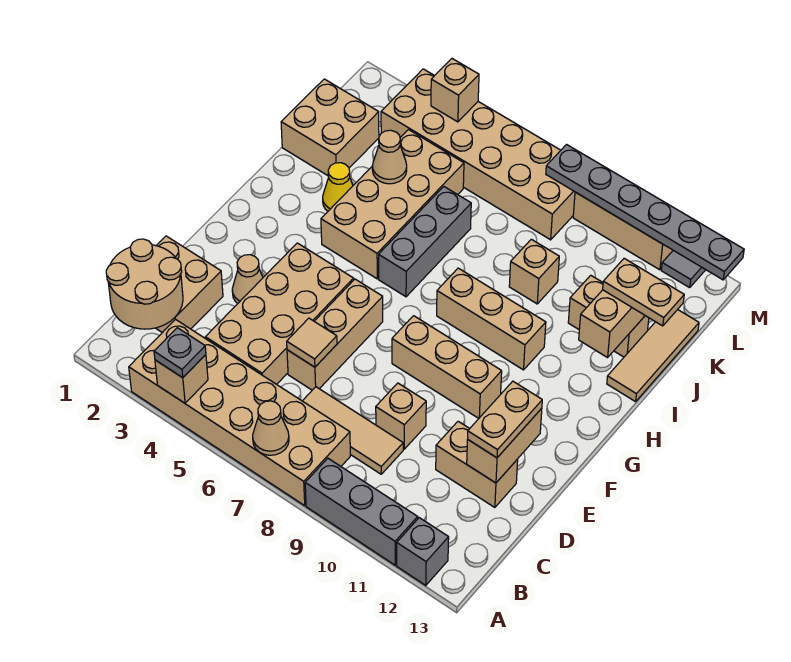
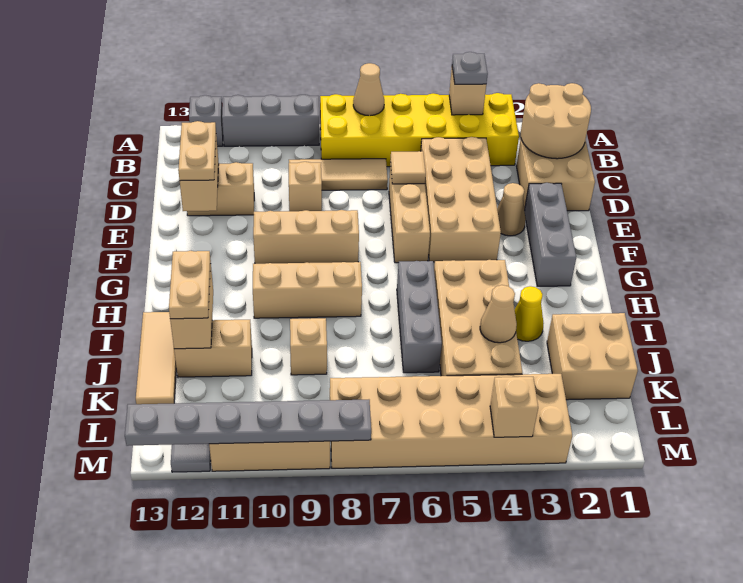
tan 2x6 brick [129,319,350,505] -> yellow 2x6 brick [320,93,519,167]
none -> grey 1x3 brick [525,183,576,286]
tan 1x2 plate [603,258,684,326] -> tan 1x2 plate turned to [169,251,211,319]

